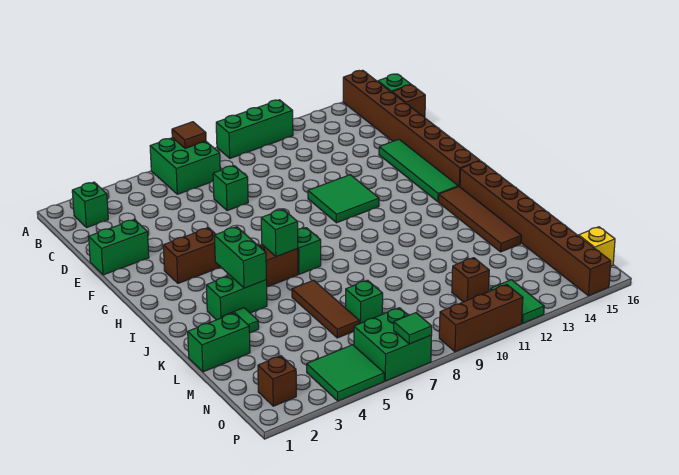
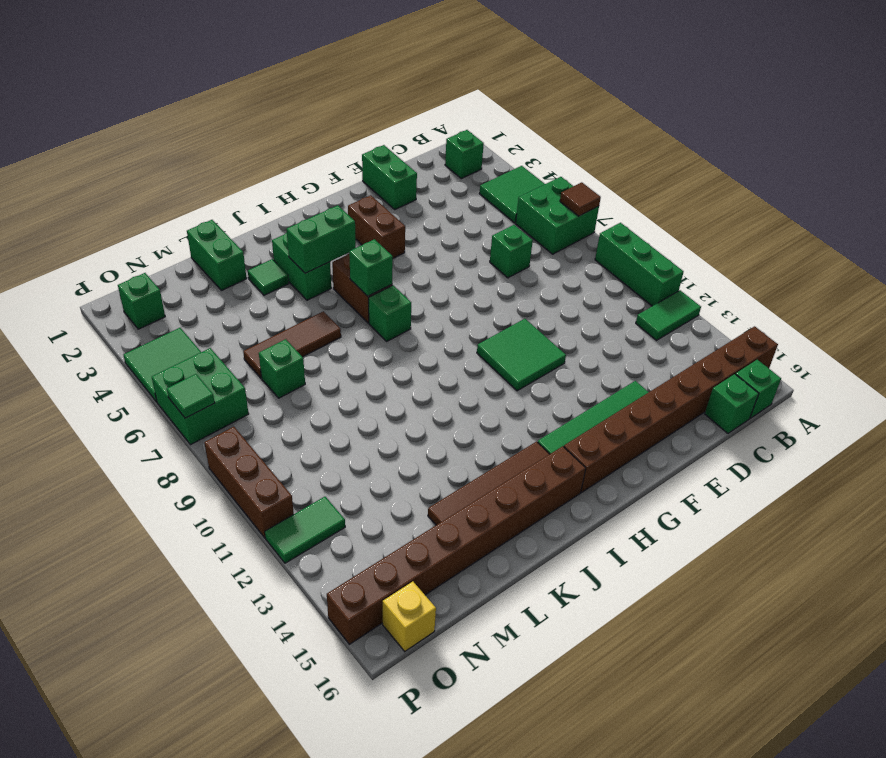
none -> green 2x2 tile [480,166,545,223]
none -> green 1x2 tile [636,290,701,340]
brown 1x1 brick [392,85,425,118] -> green 1x1 brick [705,374,759,433]
brown 1x1 brick [452,258,489,302] -> none
brown 1x1 brick [258,356,296,406] -> green 1x1 brick [118,273,165,329]

